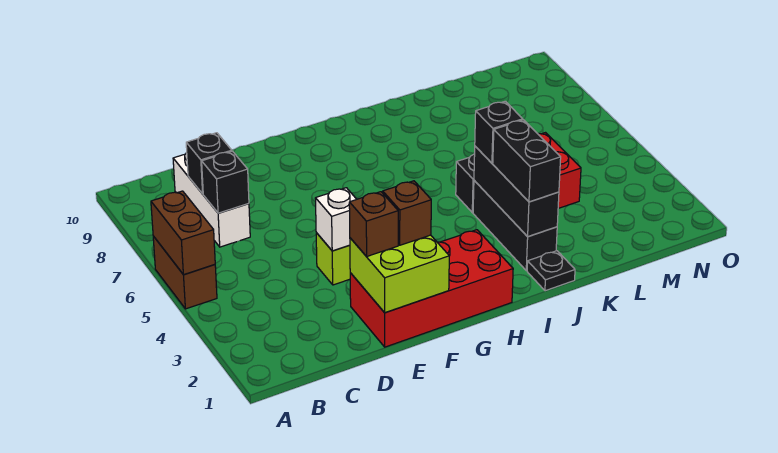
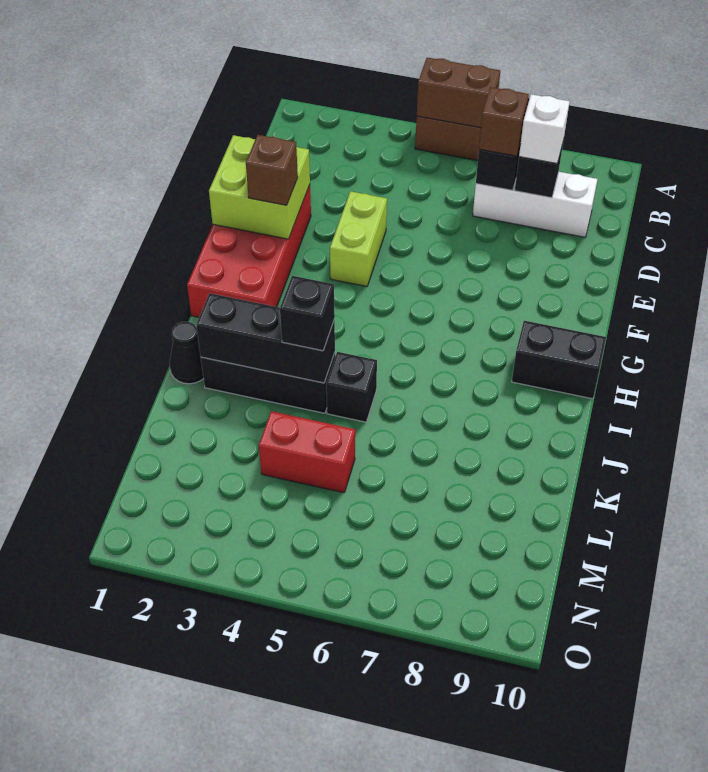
brown 1x1 brick [349,192,398,257] -> brown 1x1 brick moved to [479,87,529,156]
white 1x1 brick [315,188,357,251] -> white 1x1 brick moved to [519,94,570,164]
black 1x1 plate [527,251,575,291] -> black 1x1 cone [169,322,204,384]
black 1x2 brick [493,120,561,202] -> black 1x2 brick moved to [512,321,606,399]

